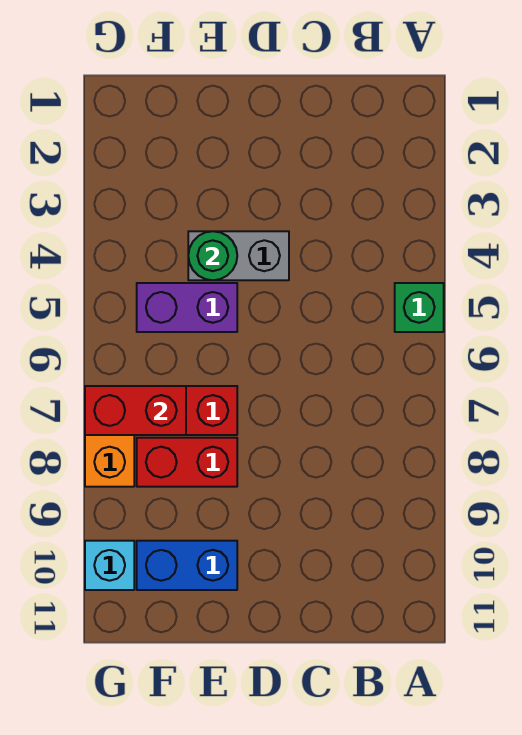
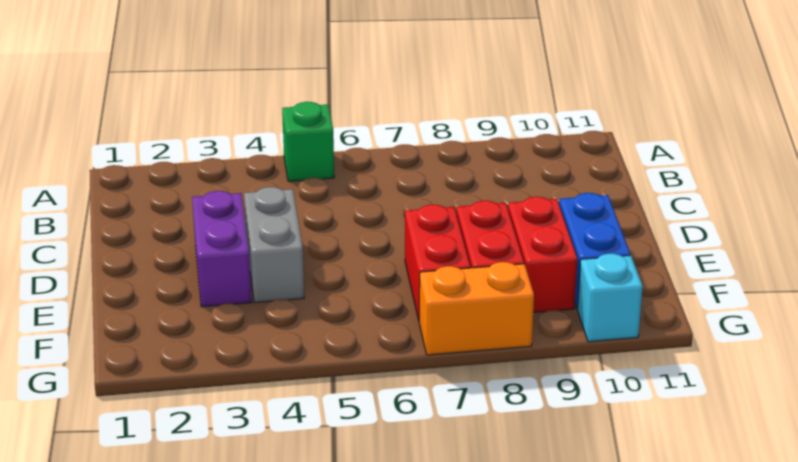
green 1x1 round brick [188,231,237,280] -> none
purple 1x2 brick [137,283,237,332] -> purple 1x2 brick moved to [192,191,252,307]
red 1x2 brick [85,386,186,435] -> red 1x2 brick moved to [508,197,577,313]

